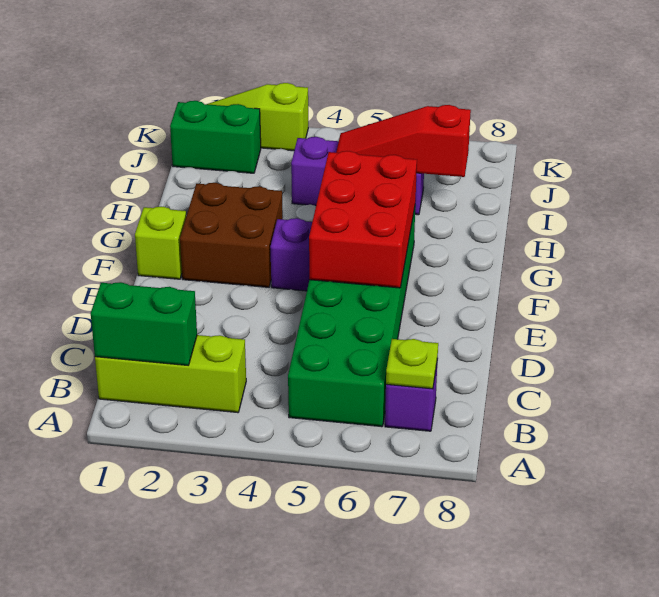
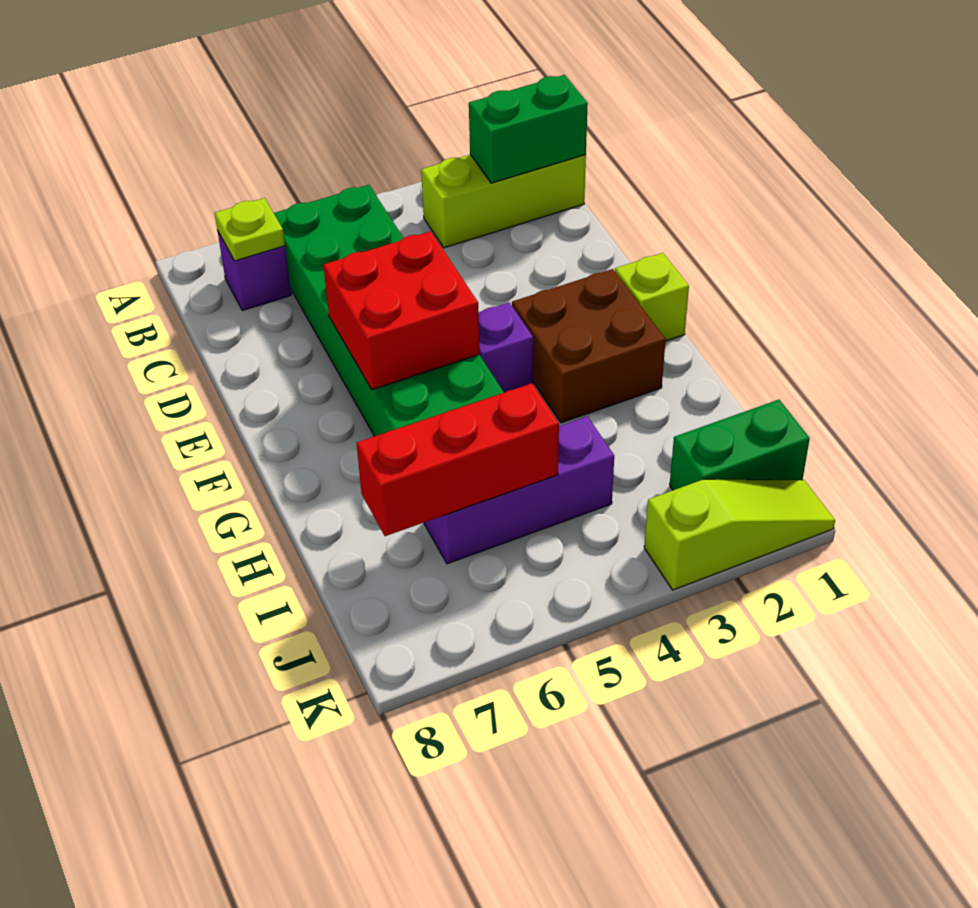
red 2x3 brick [309,151,417,288] -> red 2x2 brick [323,231,479,390]
red 1x3 slope [336,105,471,177] -> red 1x3 brick [357,383,559,536]

